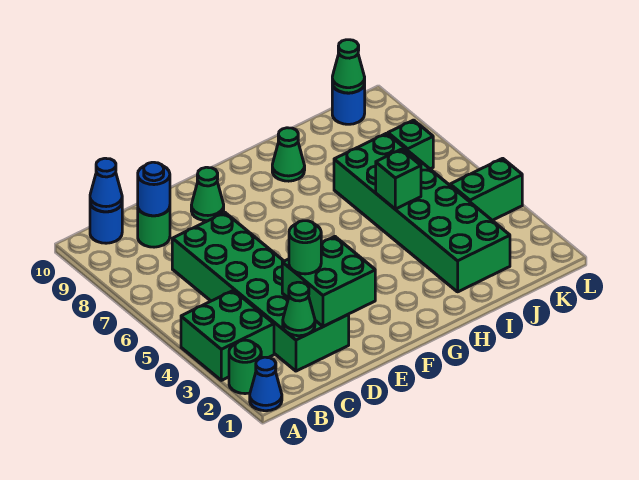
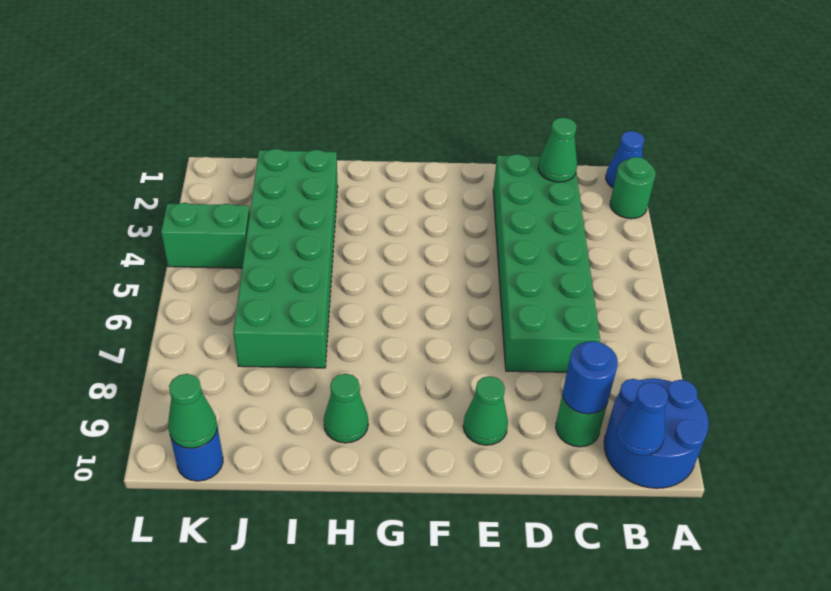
green 2x2 brick [181,290,274,380] -> none
blue 1x1 round brick [90,204,122,243] -> blue 2x2 round brick [604,379,709,488]
green 2x2 brick [282,237,375,327] -> none
green 1x1 round brick [289,221,321,274] -> none
green 1x1 brick [376,149,421,209] -> none
green 1x1 brick [388,120,433,169] -> none

